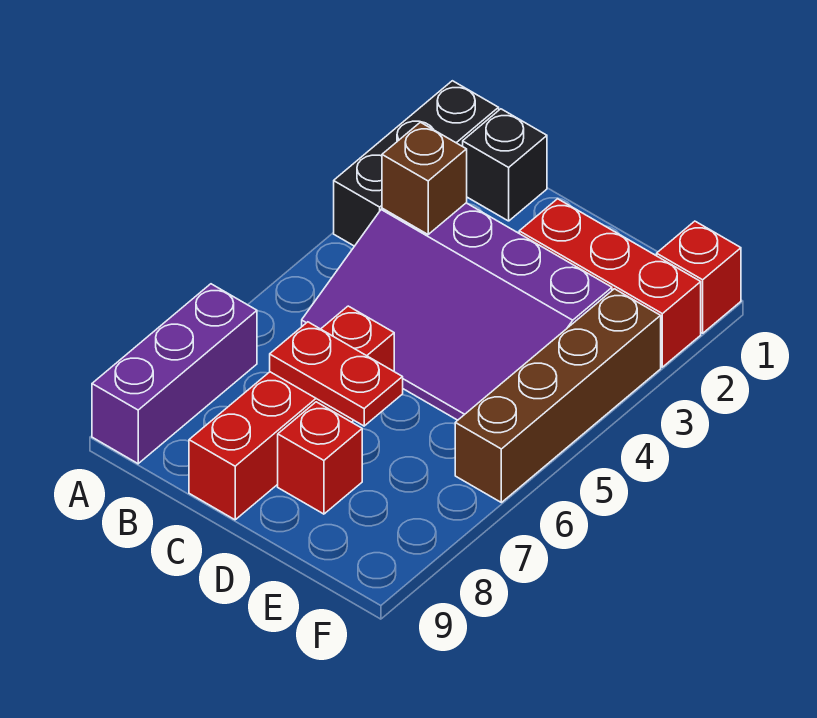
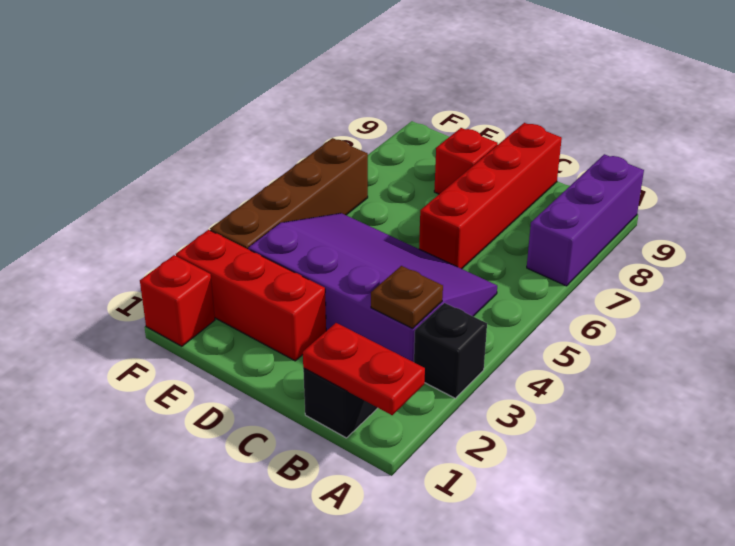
black 1x3 brick [334,81,499,246] -> black 1x1 brick [414,303,487,398]
brown 1x1 brick [382,122,467,234] -> brown 1x1 plate [371,266,443,328]
red 1x2 plate [270,322,403,426] -> red 1x2 plate moved to [303,323,425,415]

